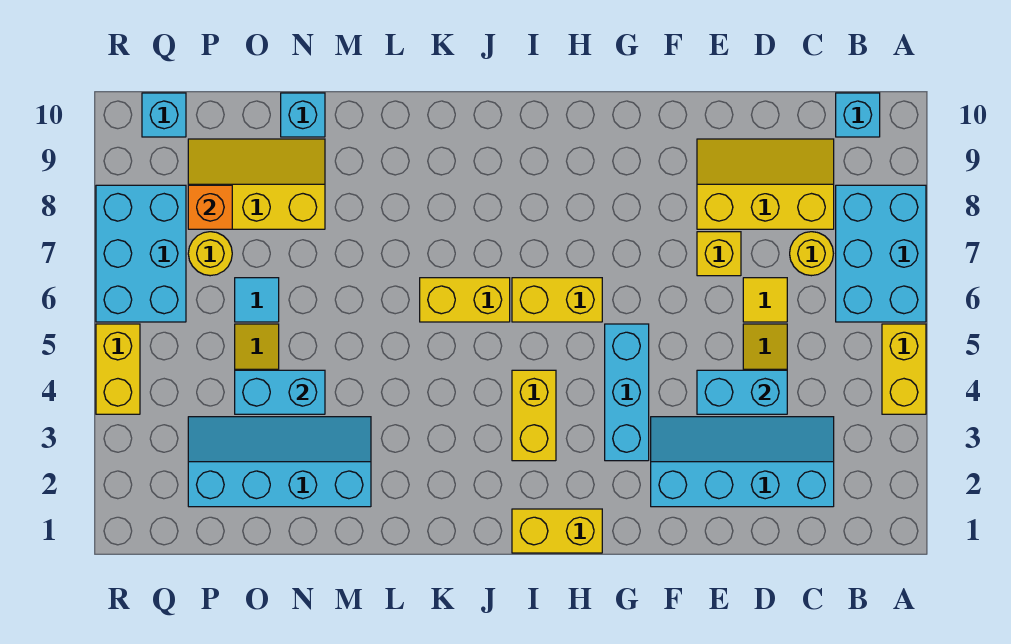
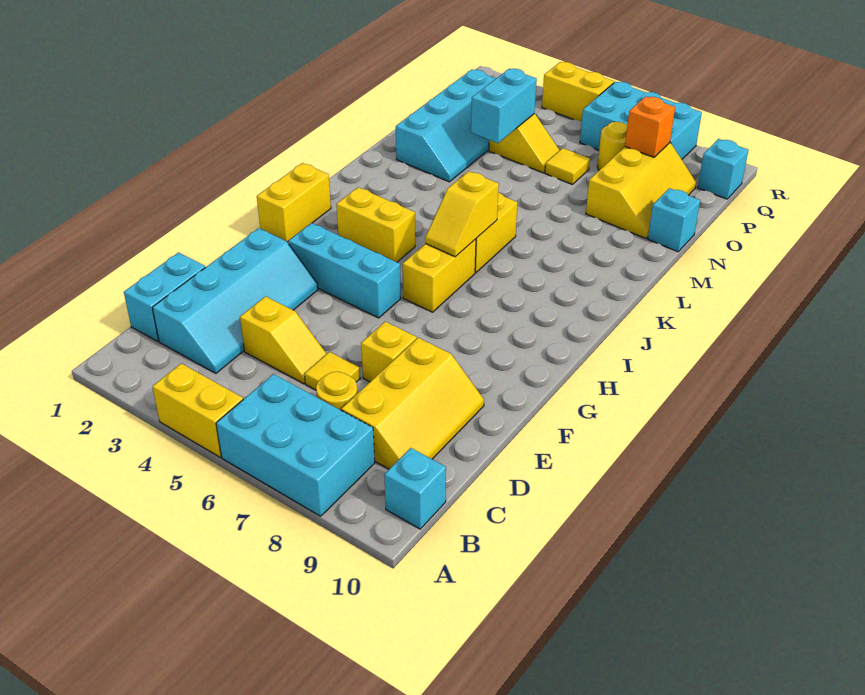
cyan 1x2 brick [697,370,787,414] -> cyan 1x2 brick moved to [124,253,205,341]
none -> yellow 1x2 slope [425,171,499,257]
cyan 1x1 tile [235,278,279,322] -> yellow 1x1 tile [545,148,590,184]

